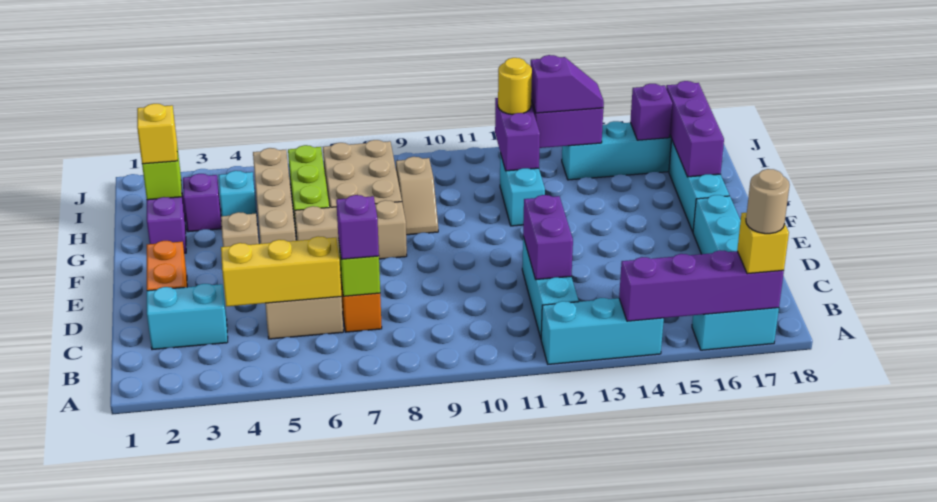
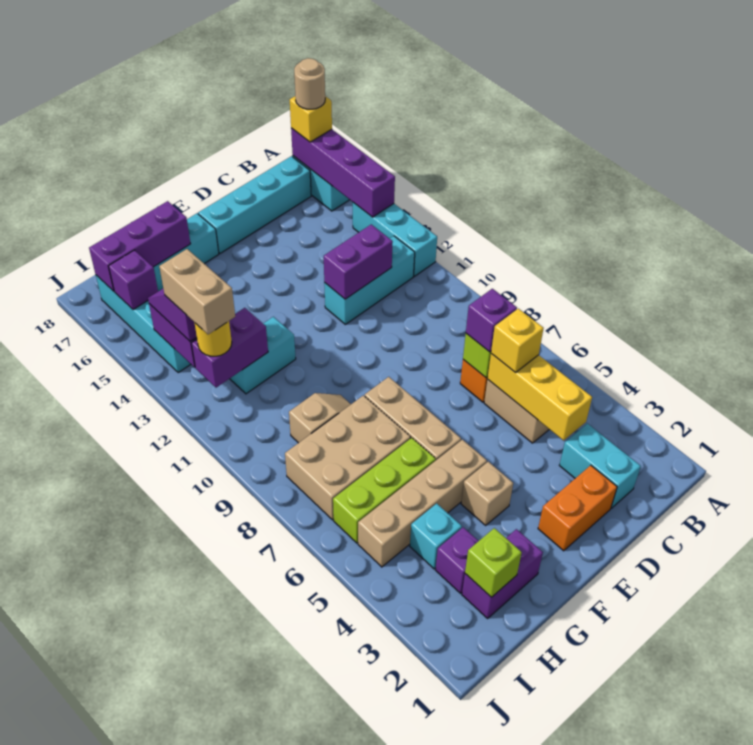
yellow 1x1 brick [137,104,177,164] -> yellow 1x1 brick moved to [491,309,544,373]
none -> tan 1x2 brick [159,249,235,334]

